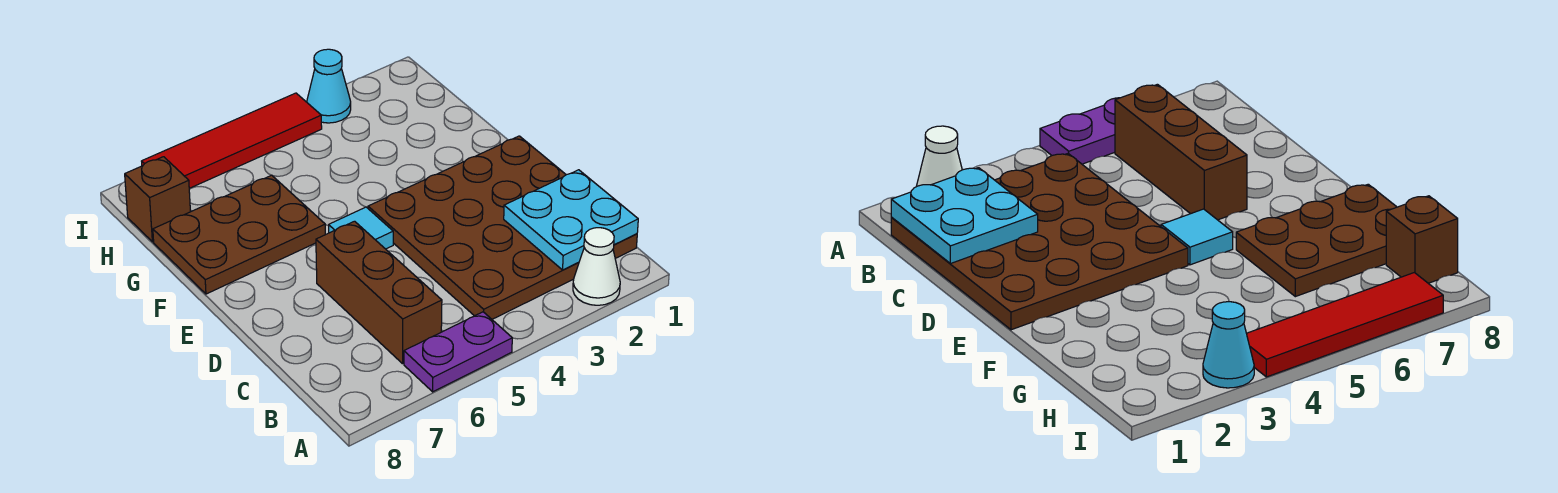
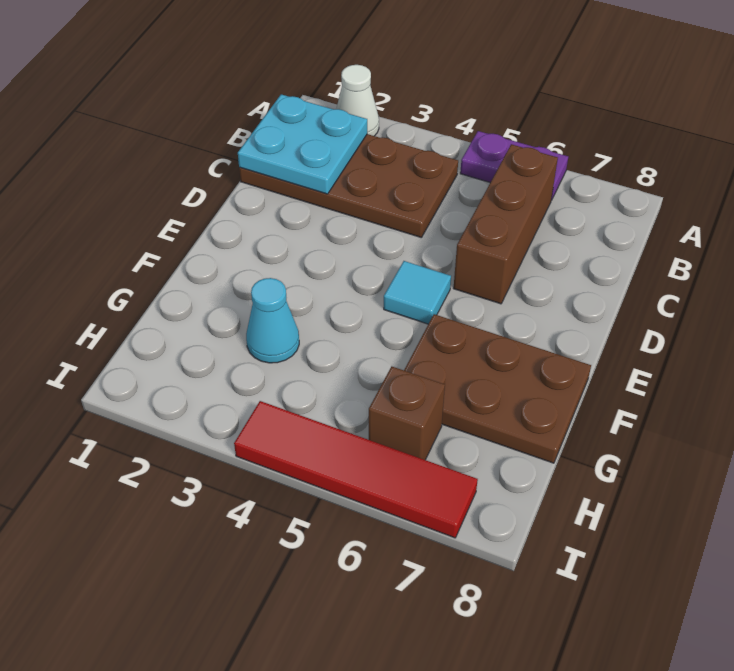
brown 4x4 plate [368,136,637,319] -> brown 2x4 plate [239,134,458,238]
brown 1x1 brick [125,157,190,242] -> brown 1x1 brick moved to [369,367,445,460]
cyan 1x1 cone [307,49,351,123] -> cyan 1x1 cone moved to [246,278,299,363]

